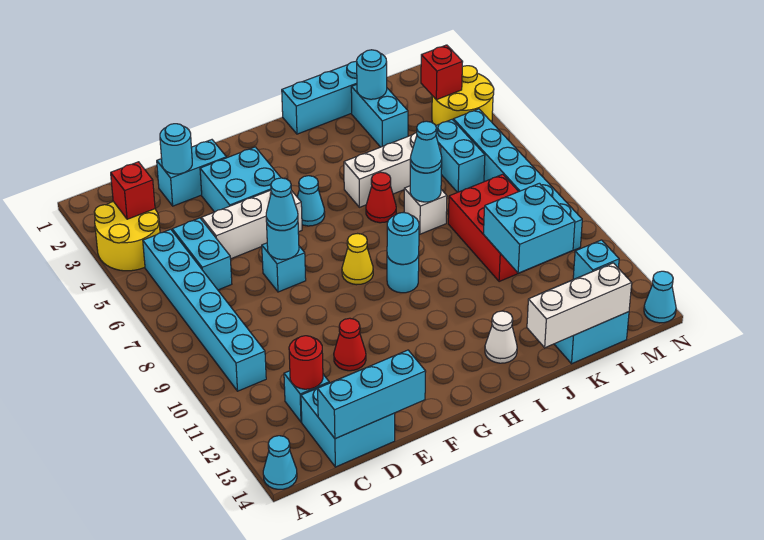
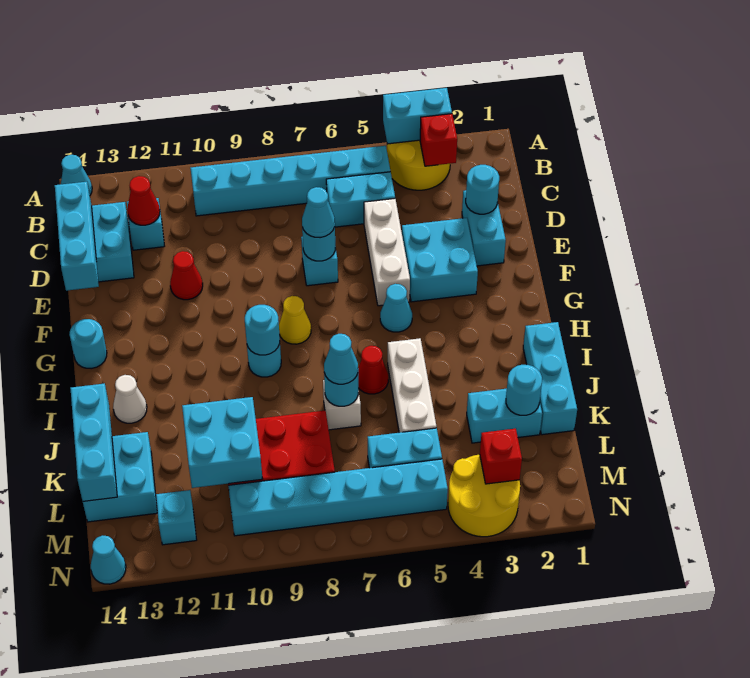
none -> cyan 1x2 brick [383,88,452,144]
red 1x1 round brick [289,336,323,389] -> red 1x1 cone [127,176,160,225]
none -> cyan 1x1 round brick [69,319,107,369]
white 1x3 brick [527,263,632,348] -> cyan 1x3 brick [70,383,117,501]

